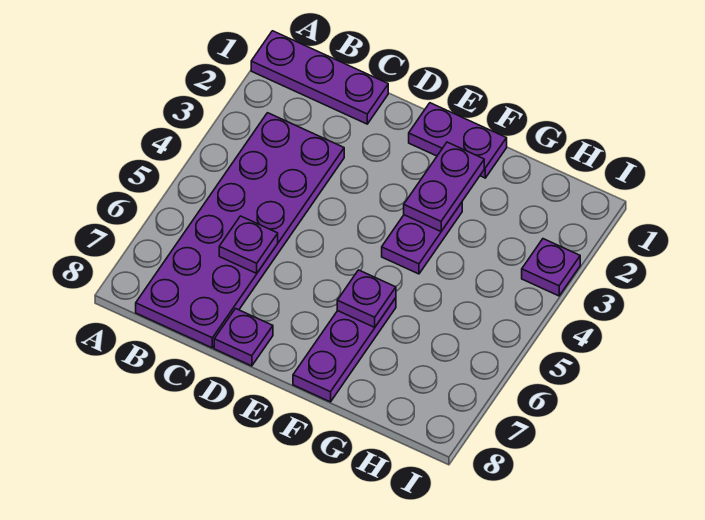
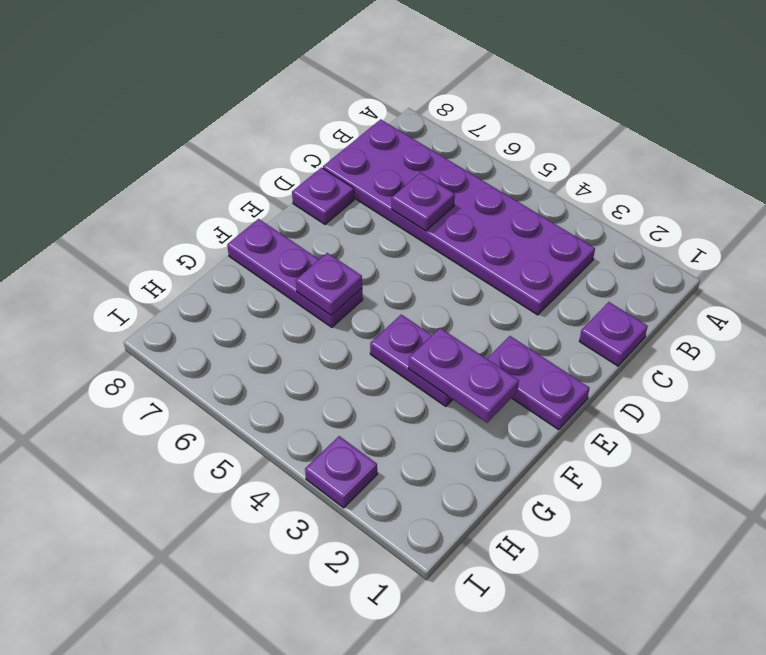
purple 1x3 plate [251,31,388,124] -> purple 1x1 plate [579,302,648,366]
purple 1x2 plate [409,103,507,178] -> purple 1x2 plate turned to [487,336,590,430]

